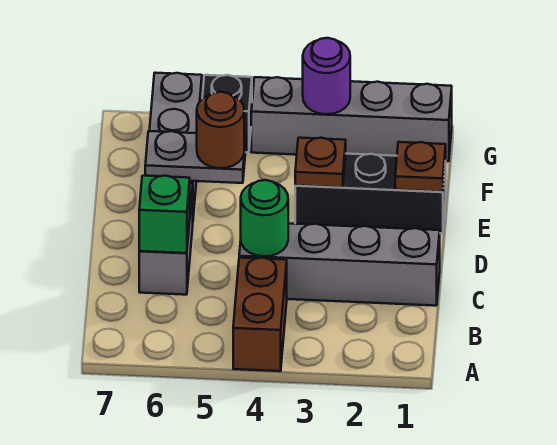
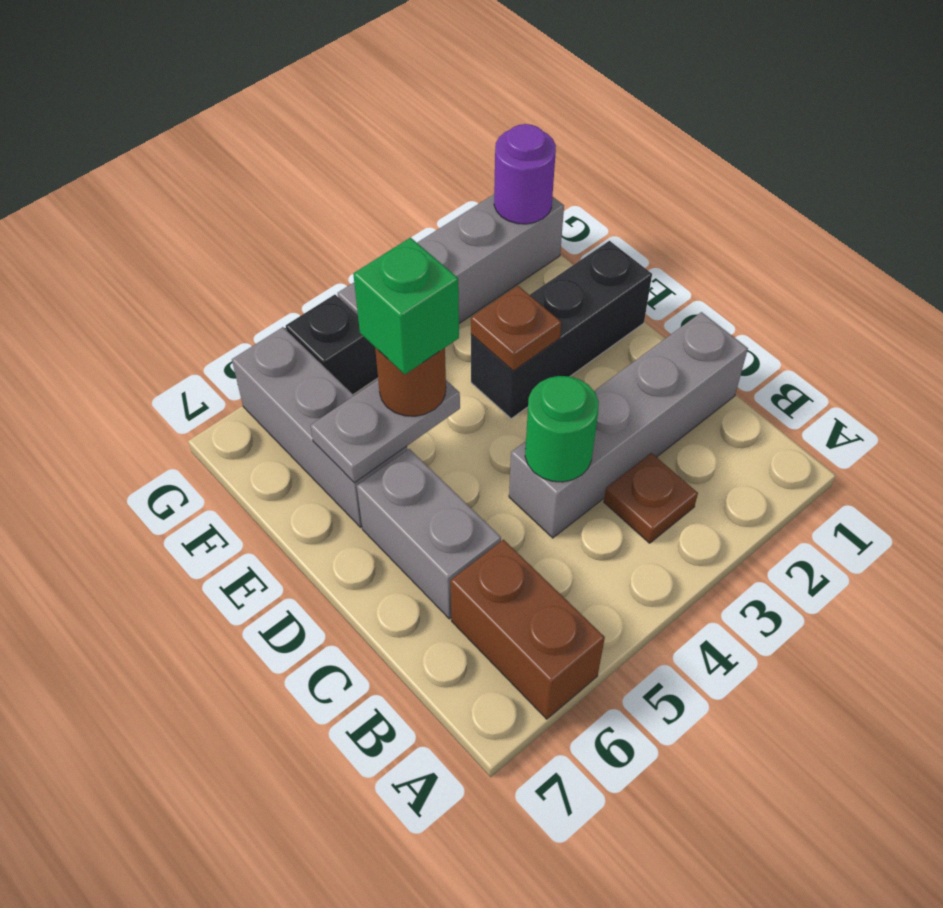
brown 1x2 brick [233,258,287,371] -> brown 1x2 brick moved to [450,540,605,719]
green 1x1 brick [139,176,190,253] -> green 1x1 brick moved to [353,238,459,374]
brown 1x1 plate [395,142,446,192] -> brown 1x1 plate moved to [604,453,698,543]
purple 1x1 round brick [303,38,350,114] -> purple 1x1 round brick moved to [494,124,556,224]

